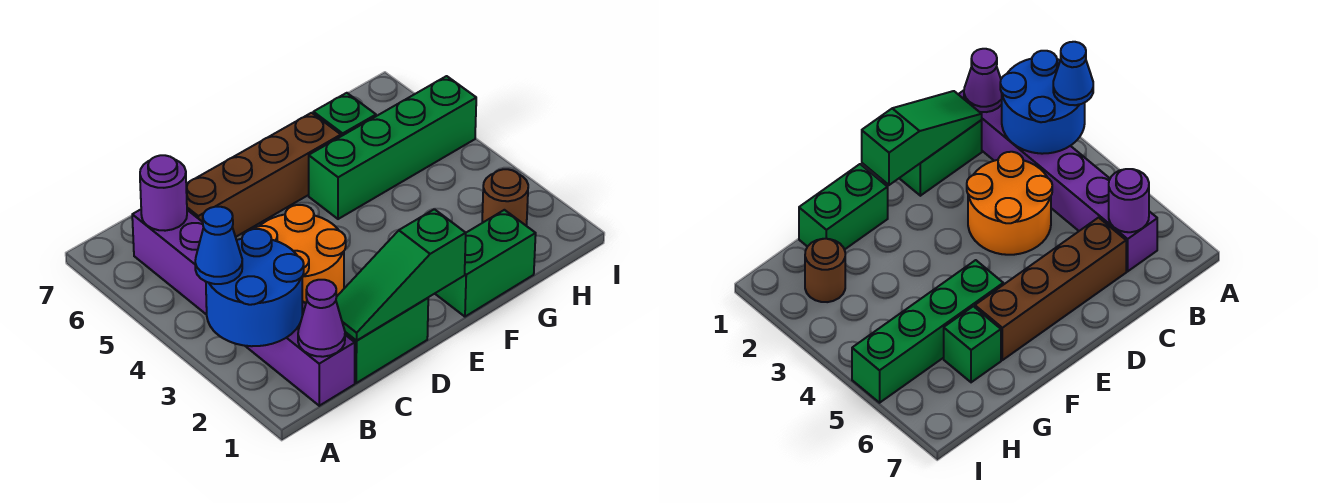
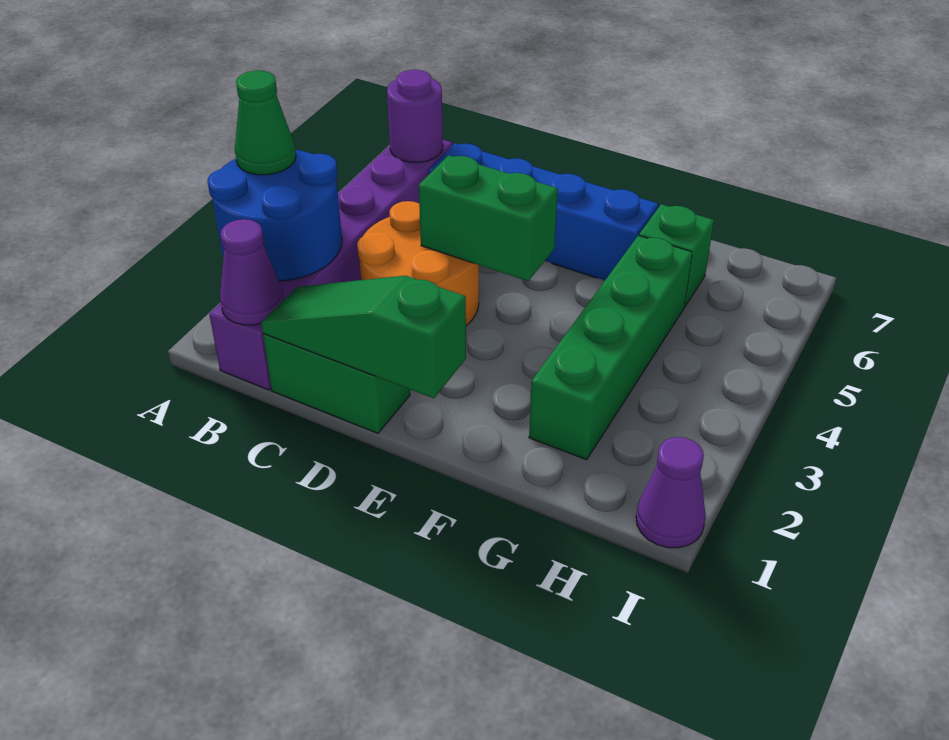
blue 1x1 cone [195,207,242,284] -> green 1x1 cone [235,71,296,175]
brown 1x4 brick [186,113,341,237] -> blue 1x4 brick [429,143,658,281]
green 1x2 brick [435,210,536,317] -> green 1x2 brick moved to [419,155,558,281]
green 1x4 brick [309,76,476,219] -> green 1x4 brick turned to [529,235,692,460]
brown 1x1 round brick [482,169,528,226] -> none
none -> purple 1x1 cone [636,437,706,548]

